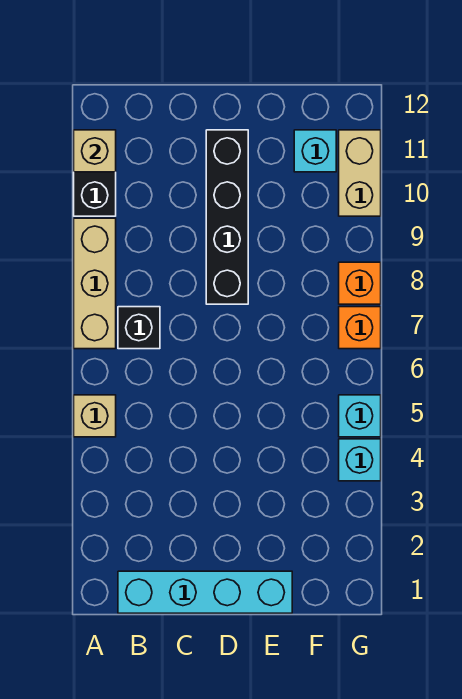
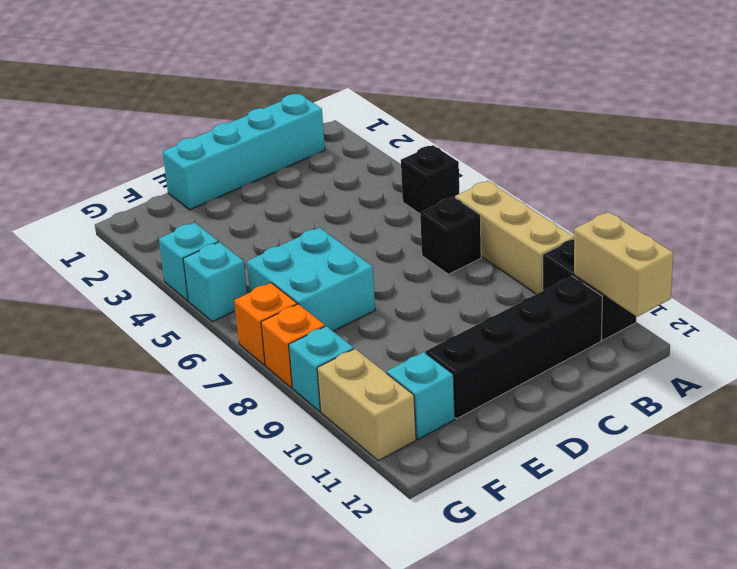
tan 1x1 brick [74,395,116,437] -> black 1x1 brick [401,145,459,214]
tan 1x1 brick [74,130,116,172] -> tan 1x2 brick [574,212,673,317]
black 1x4 brick [206,130,248,304] -> black 1x4 brick turned to [426,276,602,419]
none -> cyan 2x2 brick [247,228,375,331]
none -> cyan 1x1 brick [289,326,354,411]

